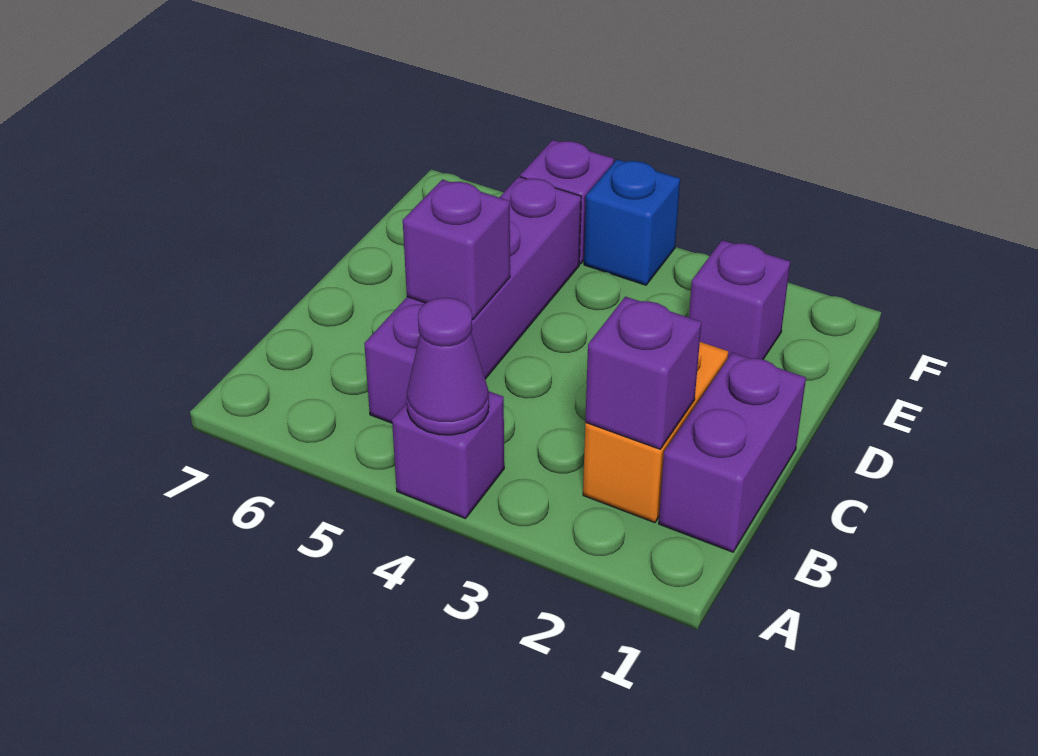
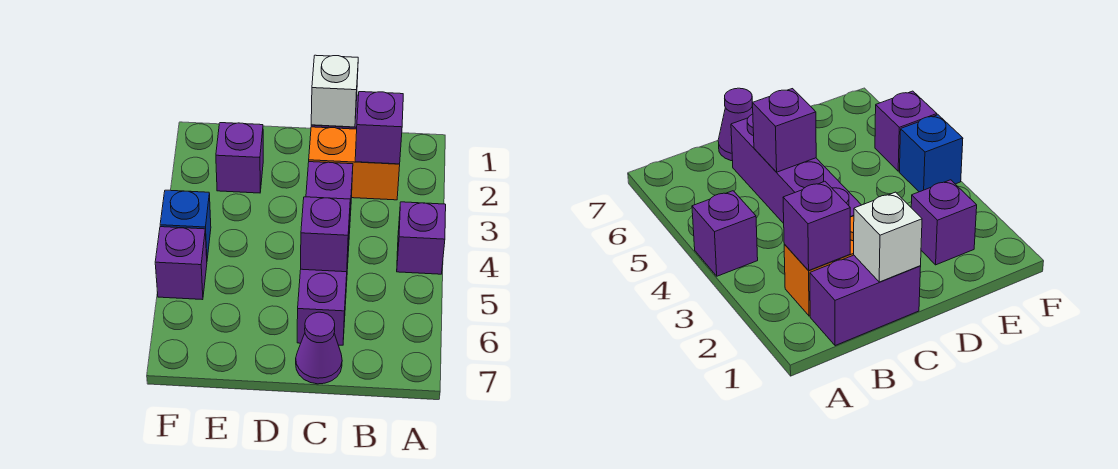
purple 1x1 cone [407,298,489,435] -> purple 1x1 cone moved to [296,312,342,384]
purple 1x4 brick [364,177,581,423] -> purple 1x4 brick turned to [297,162,353,345]
none -> white 1x1 brick [311,55,358,127]

